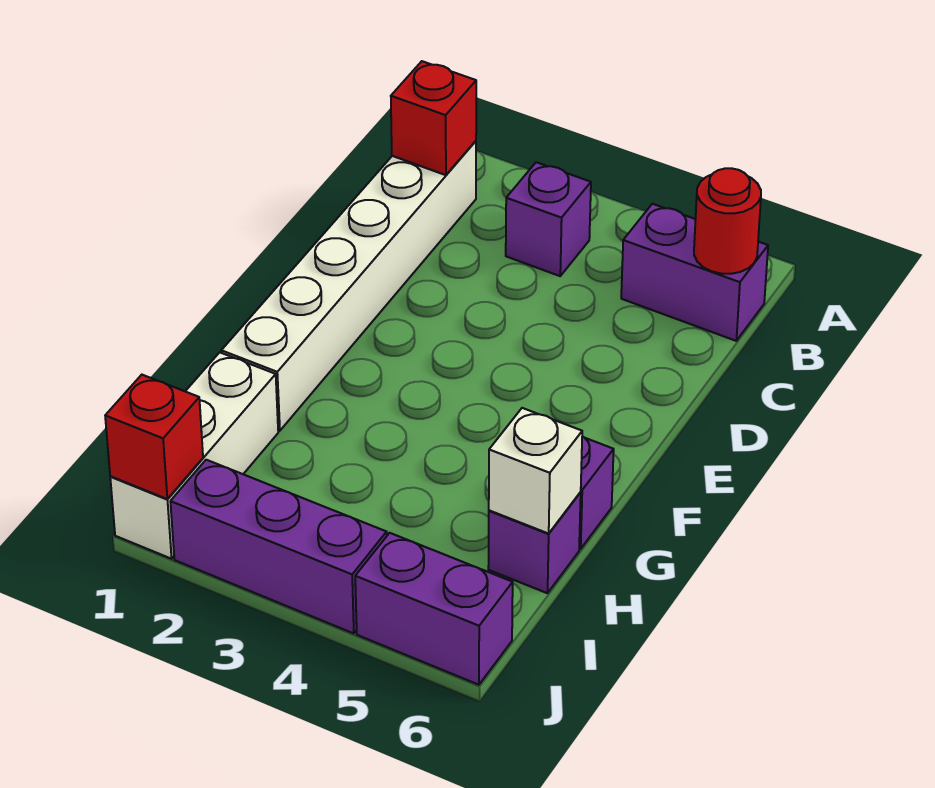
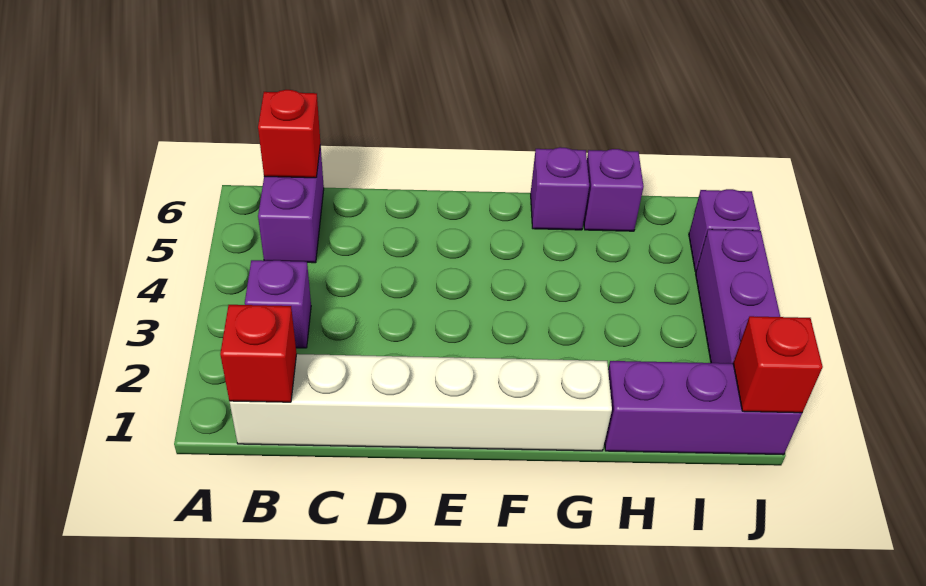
red 1x1 round brick [694,168,761,274] -> red 1x1 brick [258,90,320,178]
white 1x3 brick [110,352,278,559] -> purple 1x3 brick [605,361,802,455]
white 1x1 brick [489,408,582,534] -> none
purple 1x2 brick [355,533,513,685] -> purple 1x1 brick [689,189,760,272]

